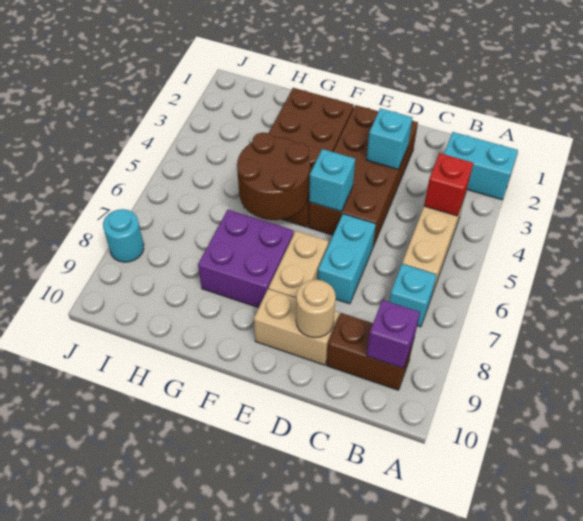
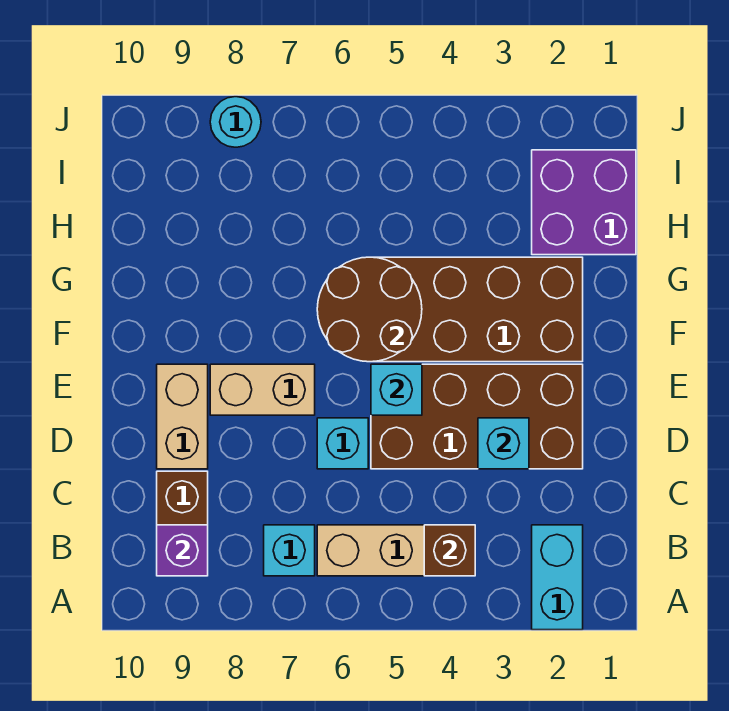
red 1x1 brick [424,153,473,216] -> brown 1x1 brick [424,525,475,576]
cyan 1x2 brick [318,214,376,304] -> cyan 1x1 brick [317,418,368,469]
tan 1x1 round brick [296,280,336,338] -> none
purple 2x2 brick [198,210,294,308] -> purple 2x2 brick moved to [532,150,636,255]

